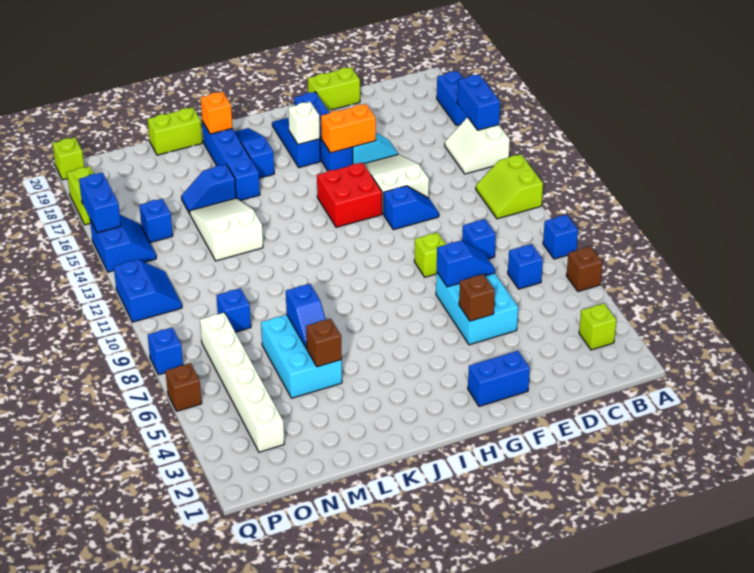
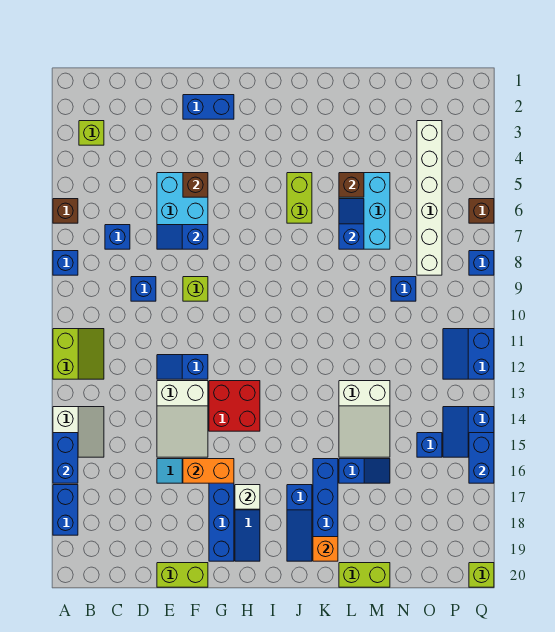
lime 1x2 brick [67,166,94,225] -> lime 1x2 brick moved to [287,173,312,223]

